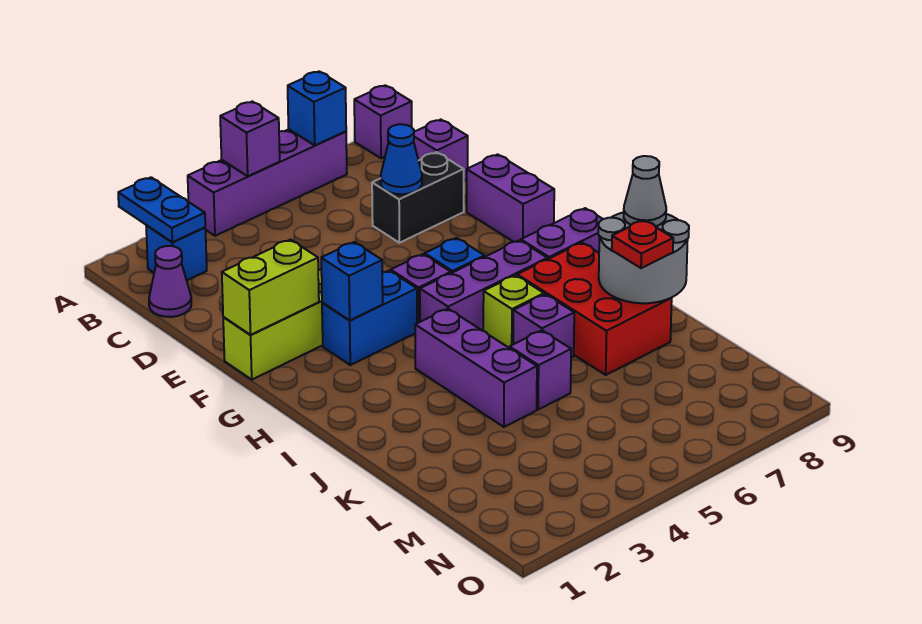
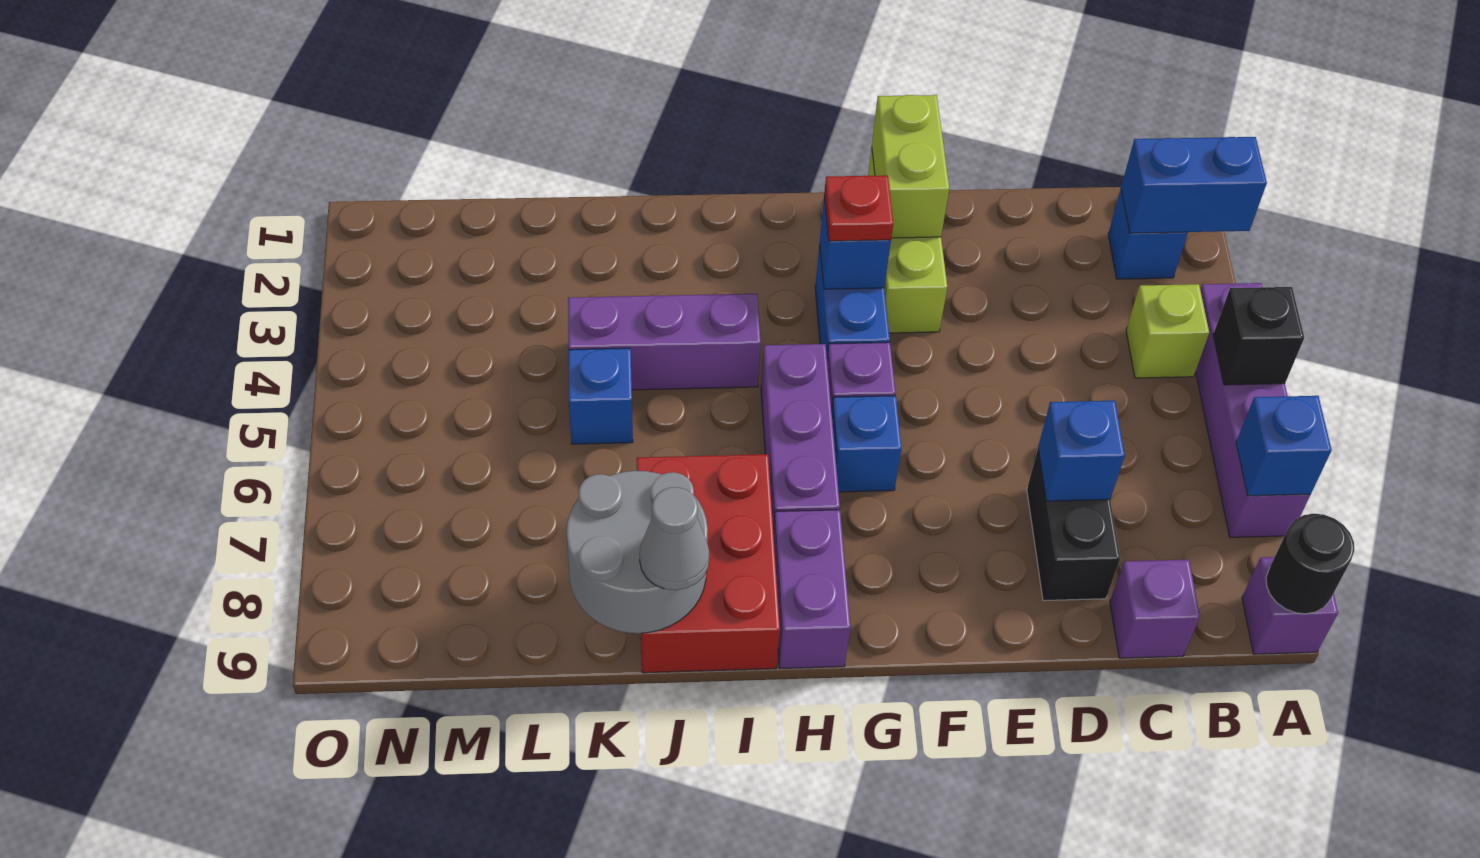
blue 1x2 plate [118,177,205,242] -> blue 1x2 brick [1121,137,1267,233]
purple 1x1 brick [220,101,280,176] -> black 1x1 brick [1213,287,1304,385]
none -> black 1x1 round brick [1266,514,1354,614]
purple 1x1 cone [149,246,191,317] -> none
blue 1x1 cone [381,124,422,194] -> blue 1x1 brick [1038,401,1125,501]
purple 1x2 brick [467,154,554,242] -> none
lime 1x1 brick [483,275,544,348] -> lime 1x1 brick moved to [1126,284,1209,378]
red 2x3 brick [517,243,672,375] -> red 2x3 brick turned to [637,454,780,673]
purple 1x1 brick [513,294,574,358] -> none
purple 1x1 brick [510,330,571,409] -> blue 1x1 brick [568,348,633,444]
red 1x1 plate [612,220,673,268] -> red 1x1 plate moved to [824,175,893,241]

